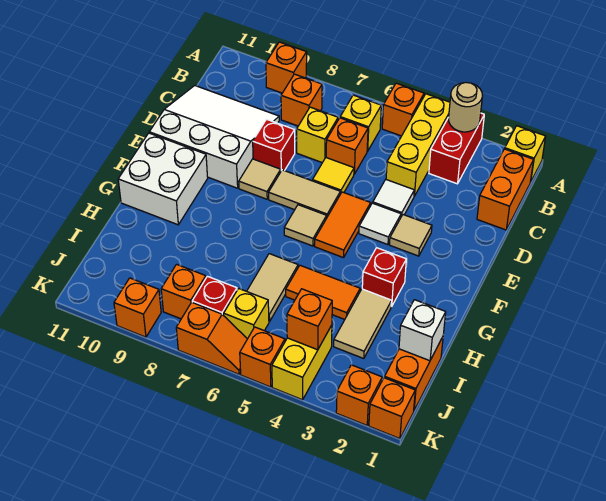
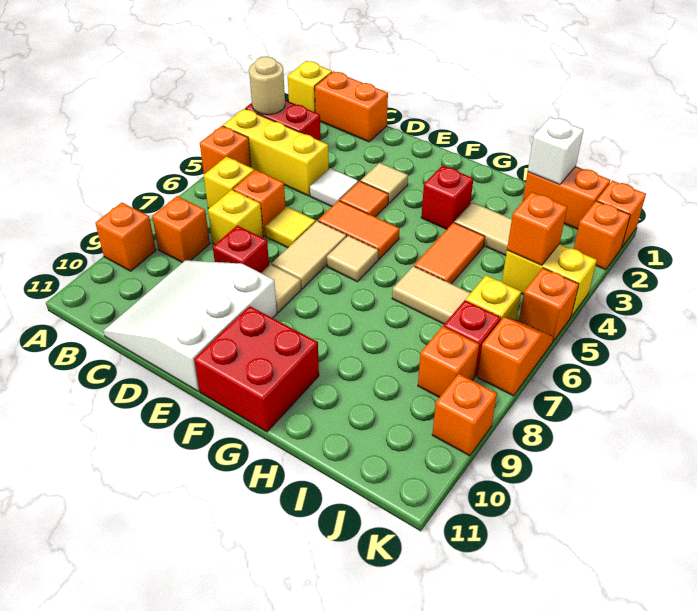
white 1x1 tile [359,203,401,245] -> orange 1x1 tile [340,181,388,217]
white 2x2 brick [118,133,208,225] -> red 2x2 brick [194,306,319,432]

